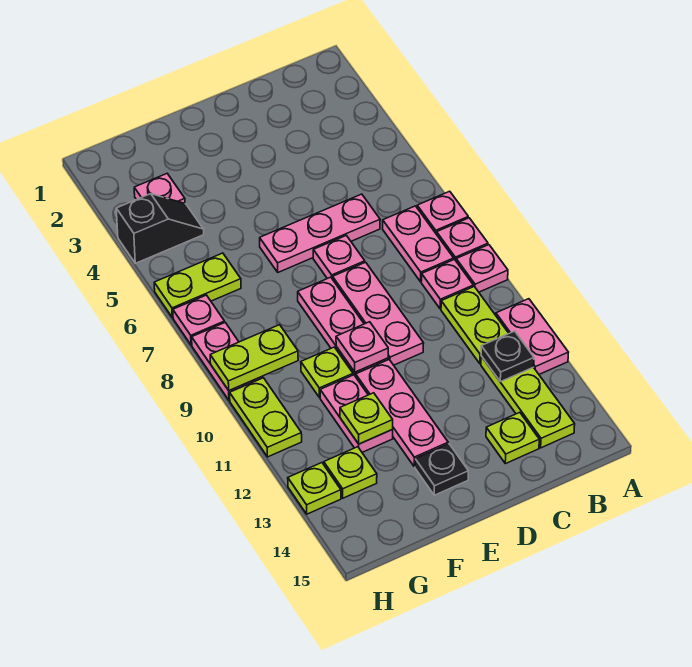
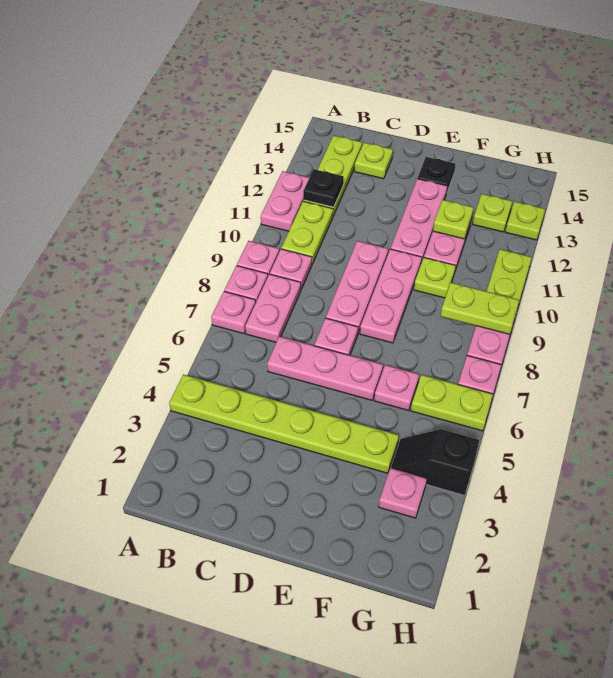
none -> lime 1x6 plate [169,374,399,473]
pink 1x1 plate [336,322,388,372] -> pink 1x1 plate moved to [374,365,419,411]

